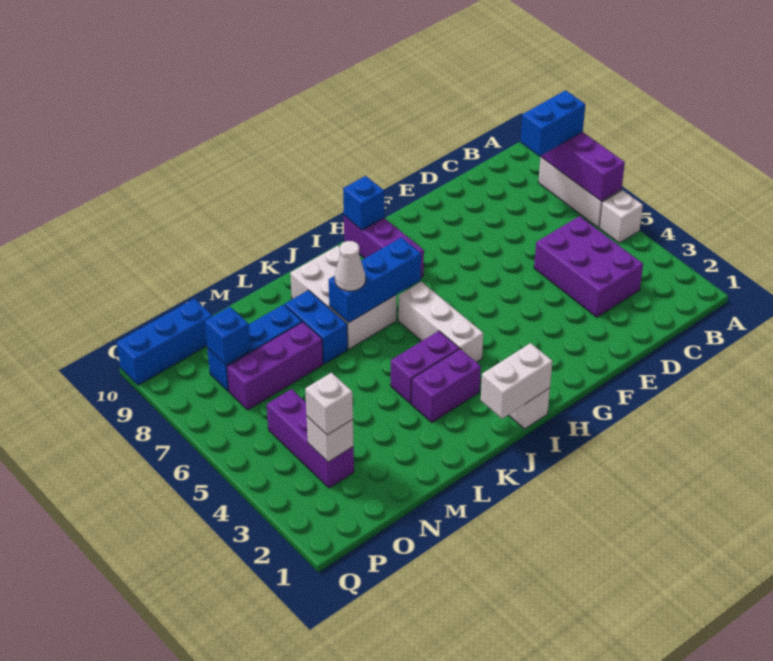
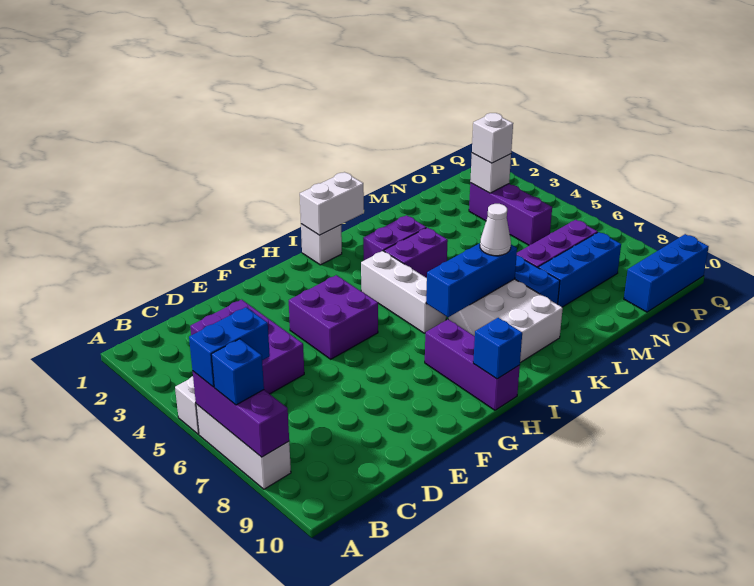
blue 1x2 brick [521,90,585,156] -> blue 1x2 brick moved to [189,307,270,387]
none -> purple 2x2 brick [289,275,378,359]
blue 1x1 brick [205,307,251,365] -> blue 1x1 brick moved to [211,339,264,405]

